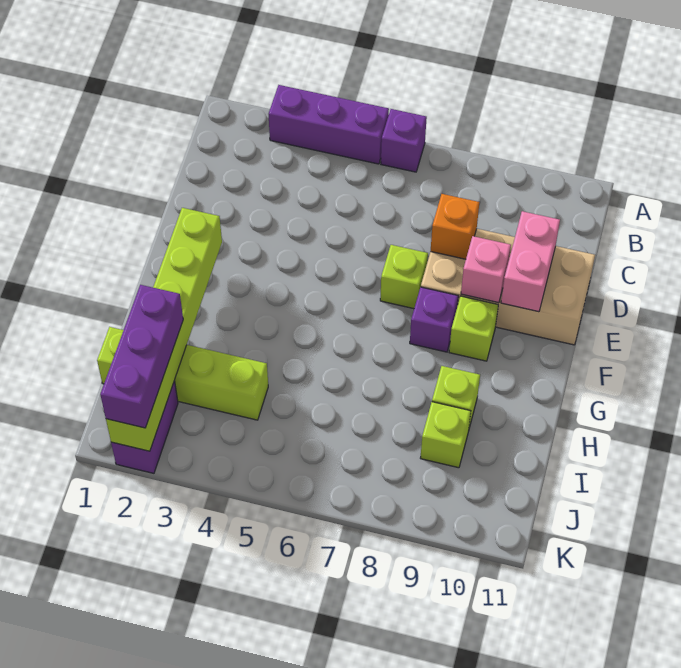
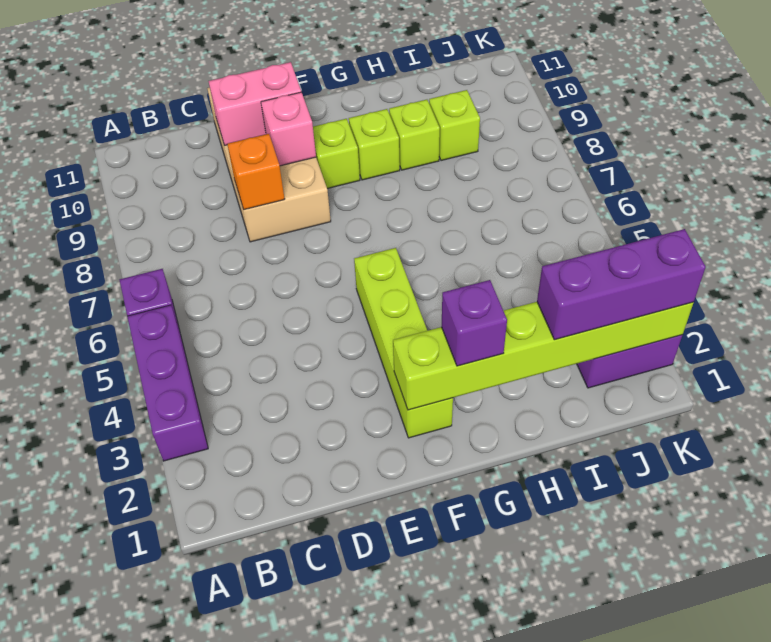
lime 1x1 brick [380,245,428,309] -> lime 1x1 brick moved to [349,109,400,180]
purple 1x1 brick [410,287,458,352] -> purple 1x1 brick moved to [442,280,507,366]
lime 1x4 brick [97,327,268,420] -> lime 1x4 brick moved to [354,248,453,438]

